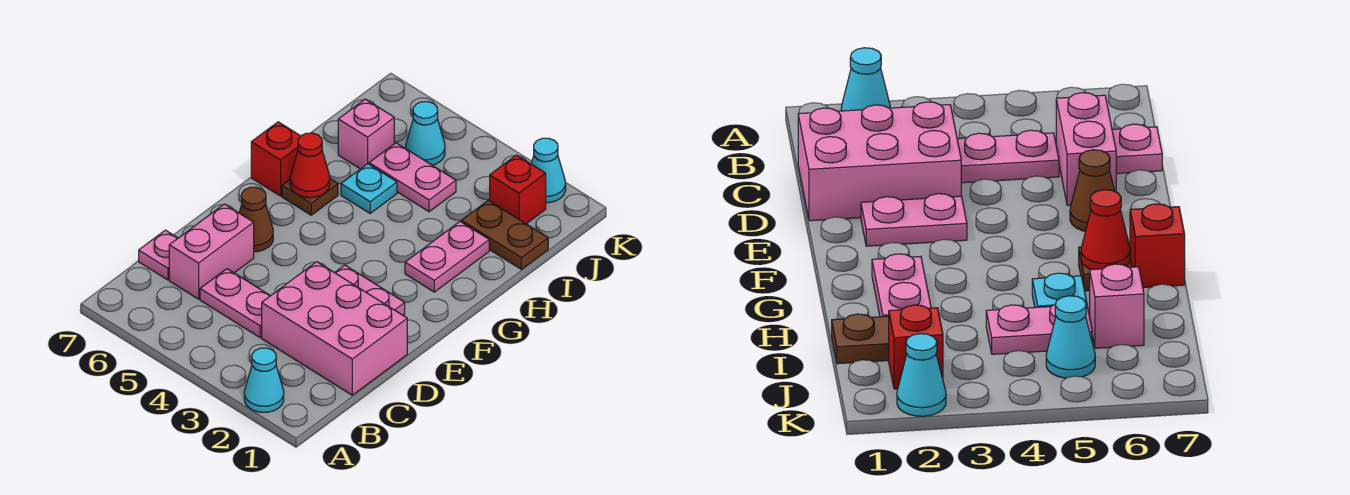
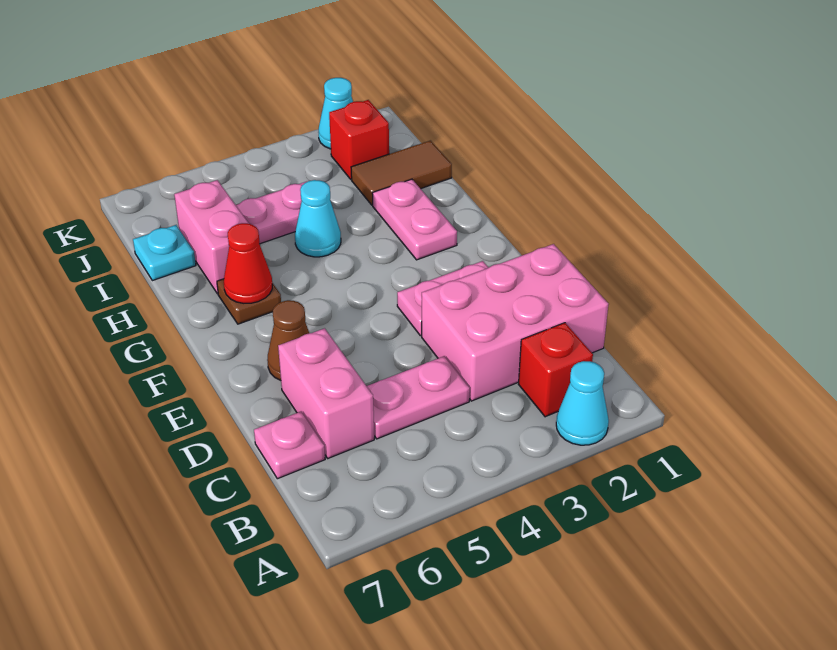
red 1x1 brick [251,122,300,196] -> red 1x1 brick moved to [519,323,593,417]
cyan 1x1 plate [341,164,397,213] -> cyan 1x1 plate moved to [133,225,196,281]
brown 1x2 plate [461,200,548,269] -> brown 1x2 tile [351,141,452,205]
pink 1x1 brick [338,99,394,169] -> pink 1x2 brick [174,180,249,294]
cyan 1x1 cone [406,102,445,165] -> cyan 1x1 cone moved to [295,180,341,257]

